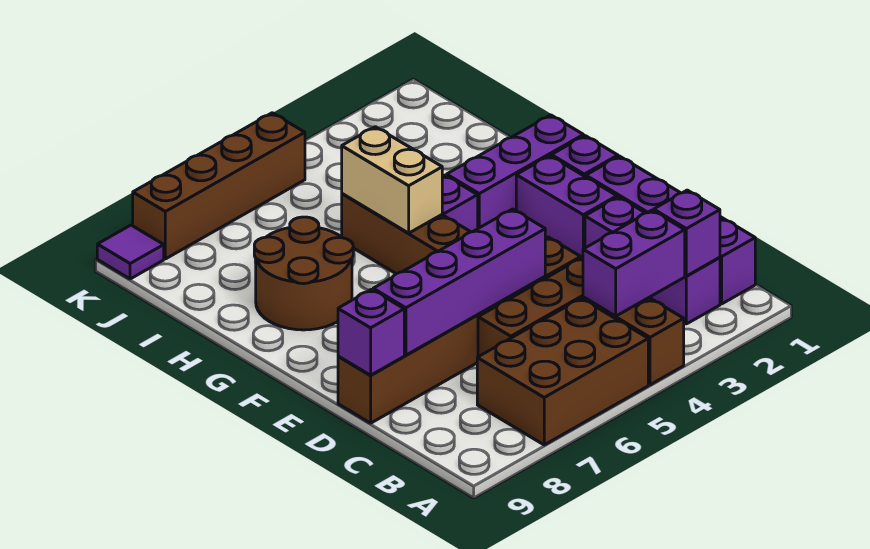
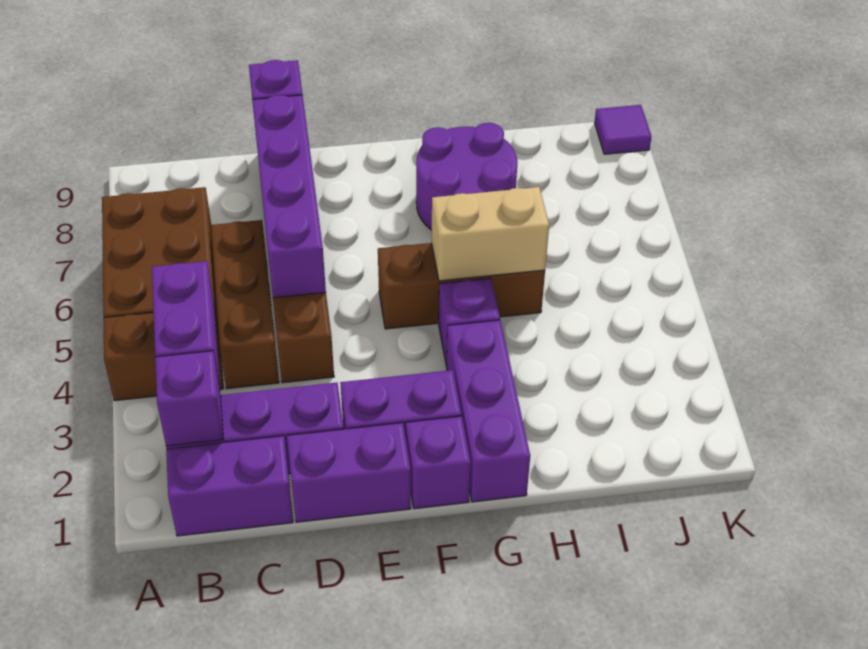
brown 2x2 round brick [254,217,353,330] -> purple 2x2 round brick [416,123,518,230]
brown 1x4 brick [133,113,305,259] -> none

